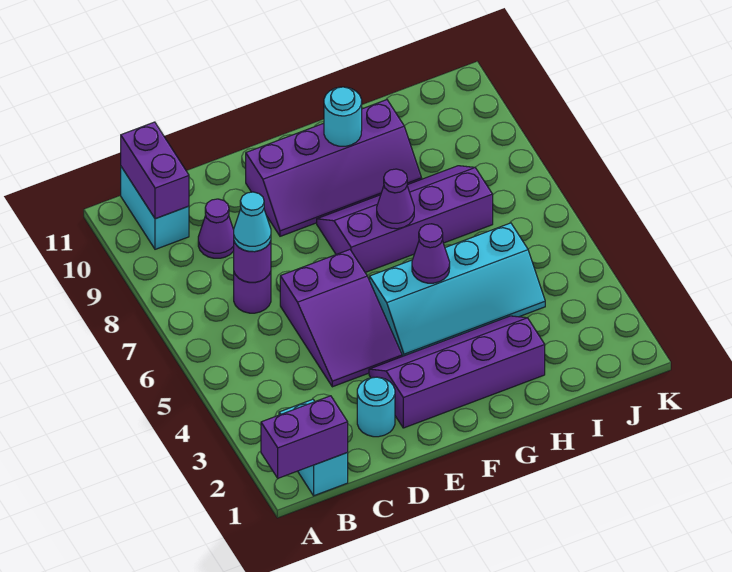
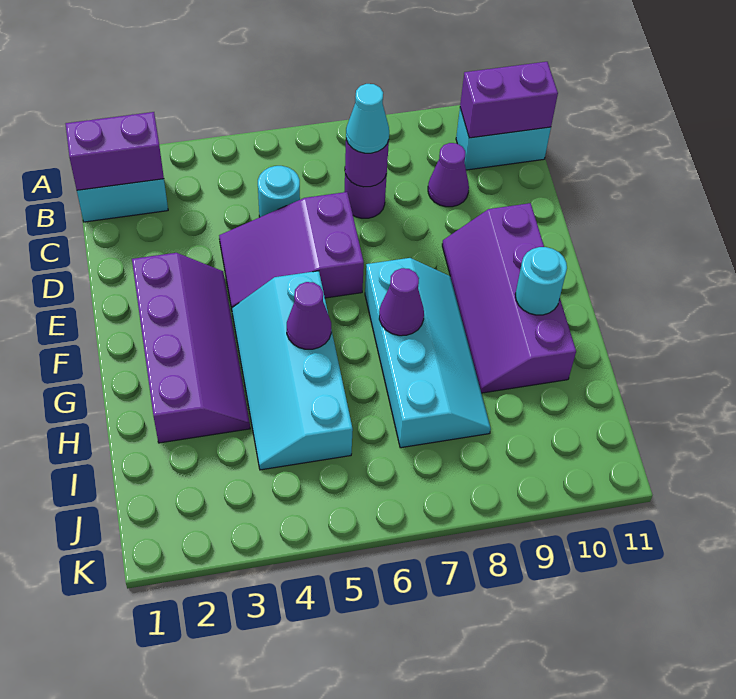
purple 1x2 brick [261,396,348,478] -> purple 1x2 brick turned to [66,112,164,190]
cyan 1x1 round brick [357,377,395,437] -> cyan 1x1 round brick moved to [258,166,300,217]
purple 2x4 slope [317,166,493,272] -> cyan 2x4 slope [365,258,491,448]

